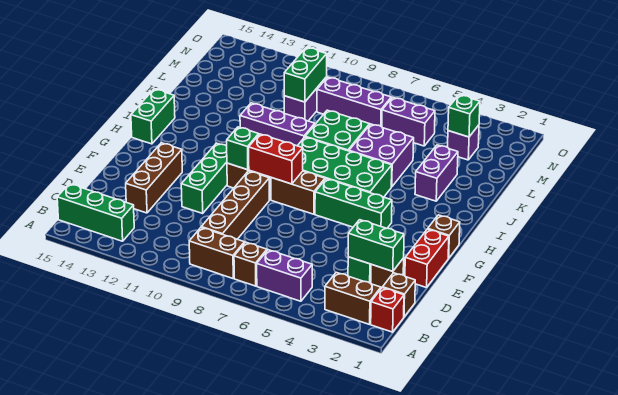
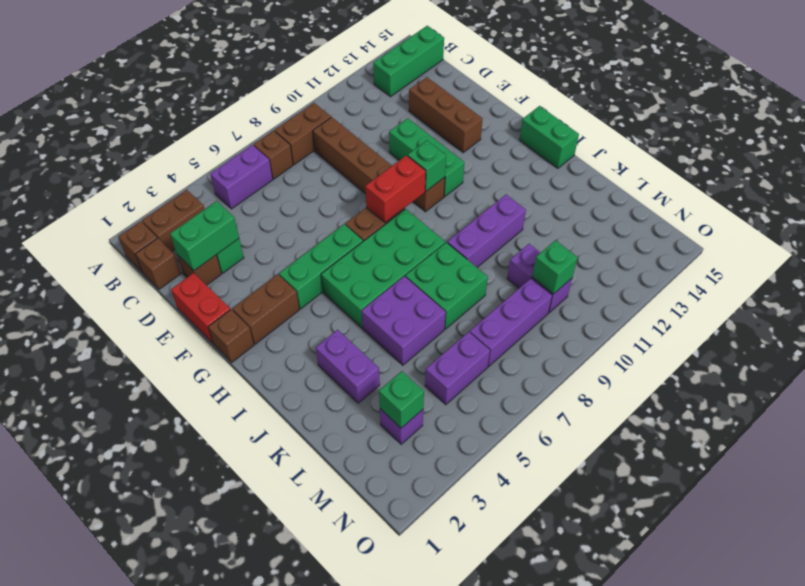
red 1x1 brick [371,288,404,332] -> brown 1x1 brick [118,221,157,272]
none -> brown 1x2 brick [232,274,299,344]
green 1x2 brick [284,47,327,102] -> green 1x1 brick [532,240,577,294]

